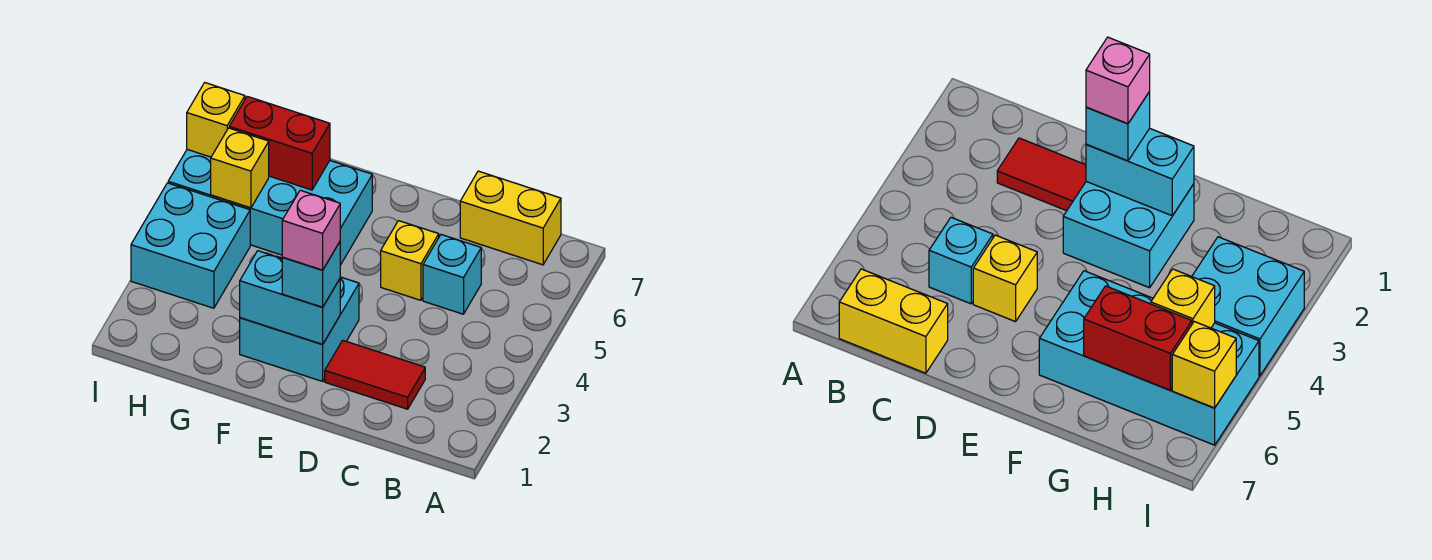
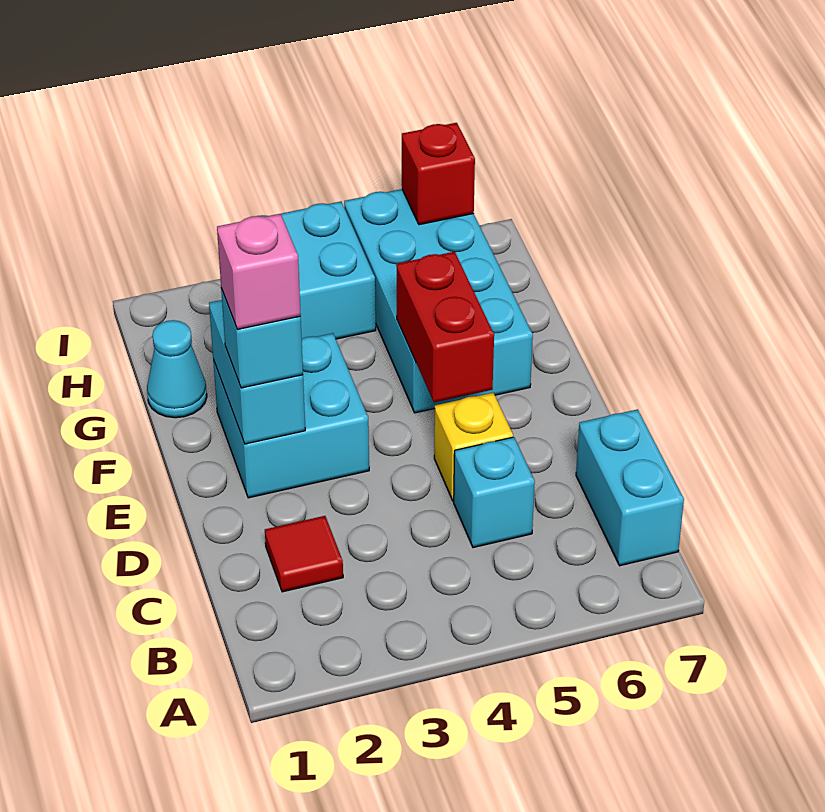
yellow 1x2 brick [460,171,561,265] -> cyan 1x2 brick [576,409,684,566]
red 1x2 tile [325,340,425,409] -> red 1x1 tile [265,516,343,592]
none -> cyan 1x1 cone [147,320,207,418]
red 1x2 brick [229,96,330,190] -> red 1x2 brick moved to [396,252,494,403]
yellow 1x1 brick [211,128,269,208] -> none
yellow 1x1 brick [187,83,245,157] -> red 1x1 brick [402,123,475,225]

